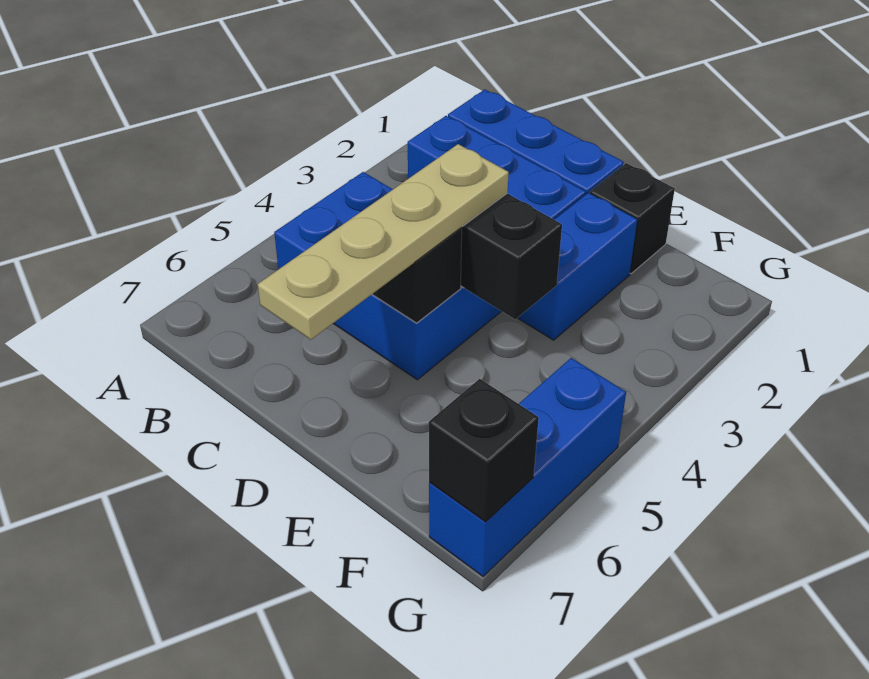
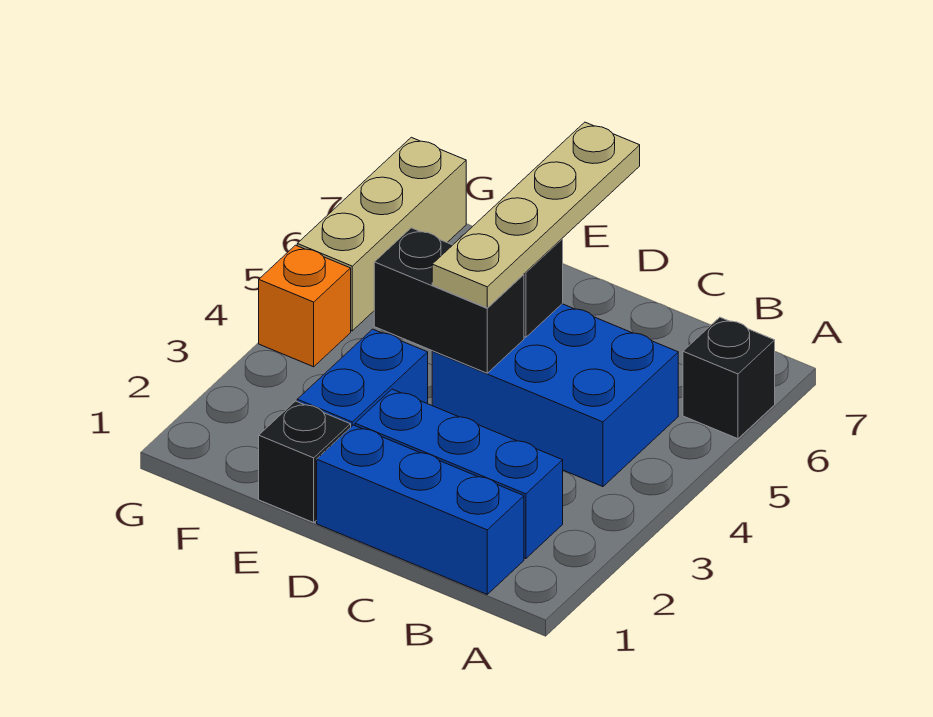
none -> orange 1x1 brick [259,245,351,367]
blue 1x3 brick [429,358,626,577] -> tan 1x3 brick [297,137,466,331]
black 1x1 brick [429,379,539,522] -> black 1x1 brick moved to [683,317,775,439]

